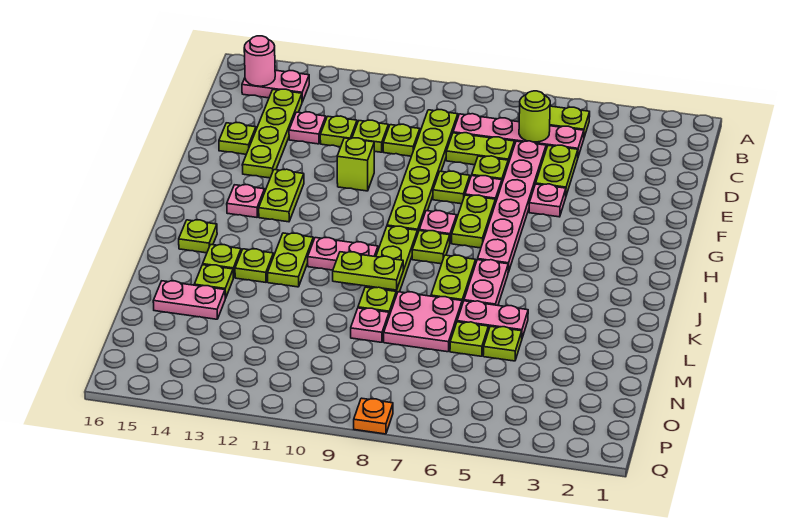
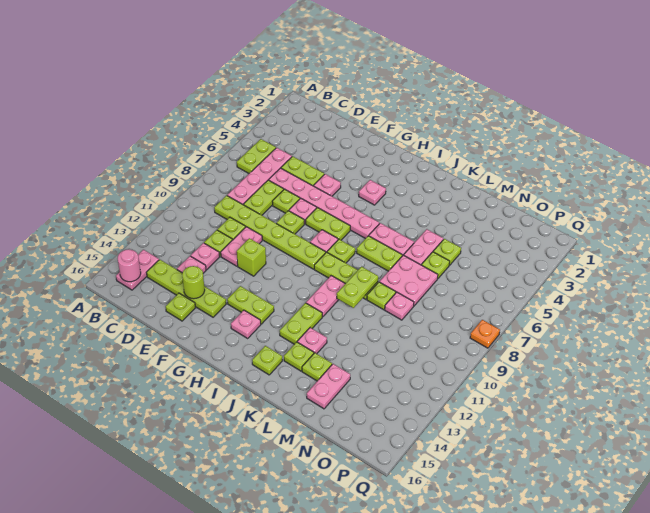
lime 1x1 round brick [519,91,550,142] -> lime 1x1 round brick moved to [182,266,205,299]
lime 1x1 plate [320,116,357,147] -> pink 1x1 plate [191,243,220,270]
none -> pink 1x2 plate [221,227,262,266]
none -> pink 1x1 plate [359,180,386,205]
lime 1x2 plate [268,233,313,287] -> lime 1x2 plate turned to [280,303,322,344]
lime 1x1 plate [235,249,273,282] -> pink 1x1 plate [297,328,327,354]

